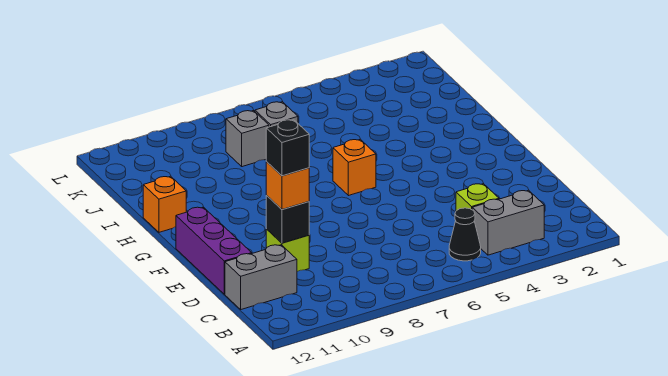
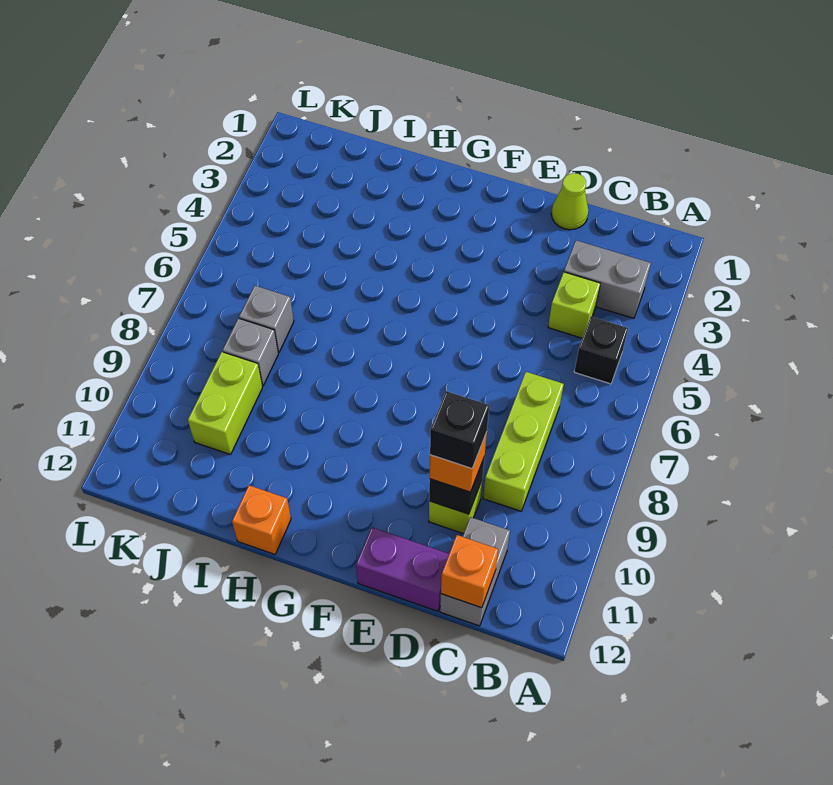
grey 1x2 brick [472,190,544,255] -> grey 1x2 brick turned to [564,240,651,318]
black 1x1 cone [449,208,481,261] -> black 1x1 brick [574,317,628,384]
none -> lime 1x3 brick [483,372,564,511]
none -> lime 1x1 cone [551,173,588,230]
purple 1x3 brick [176,207,252,294] -> purple 1x2 brick [356,527,449,611]
orange 1x1 brick [333,139,376,196] -> orange 1x1 brick moved to [441,535,498,608]
none -> lime 1x2 brick [188,352,263,455]

